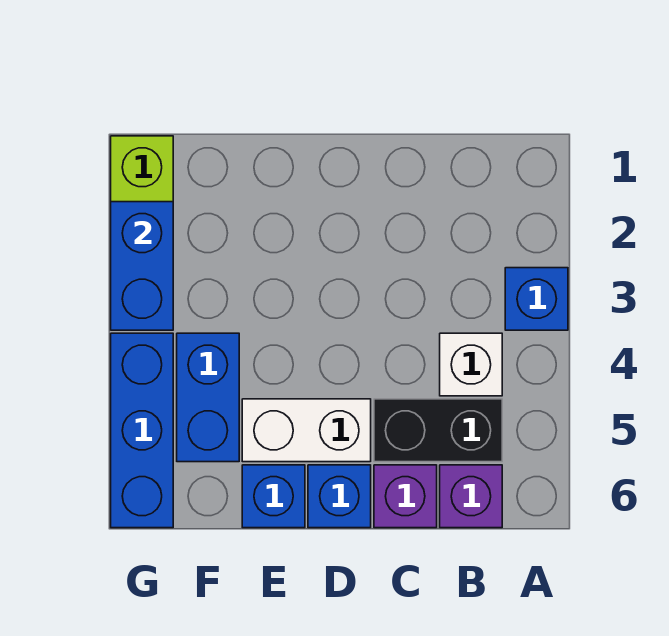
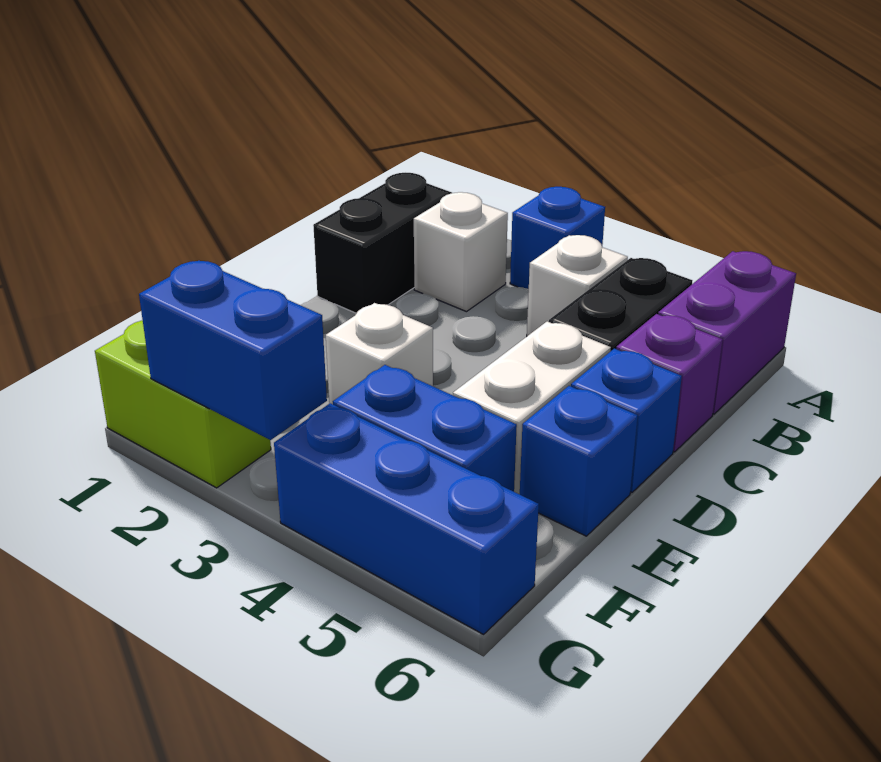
none -> black 1x2 brick [313,173,452,313]
none -> white 1x1 brick [414,192,508,312]
purple 1x1 brick [440,465,502,528] -> purple 1x2 brick [658,251,796,414]
none -> white 1x1 brick [326,303,433,404]

